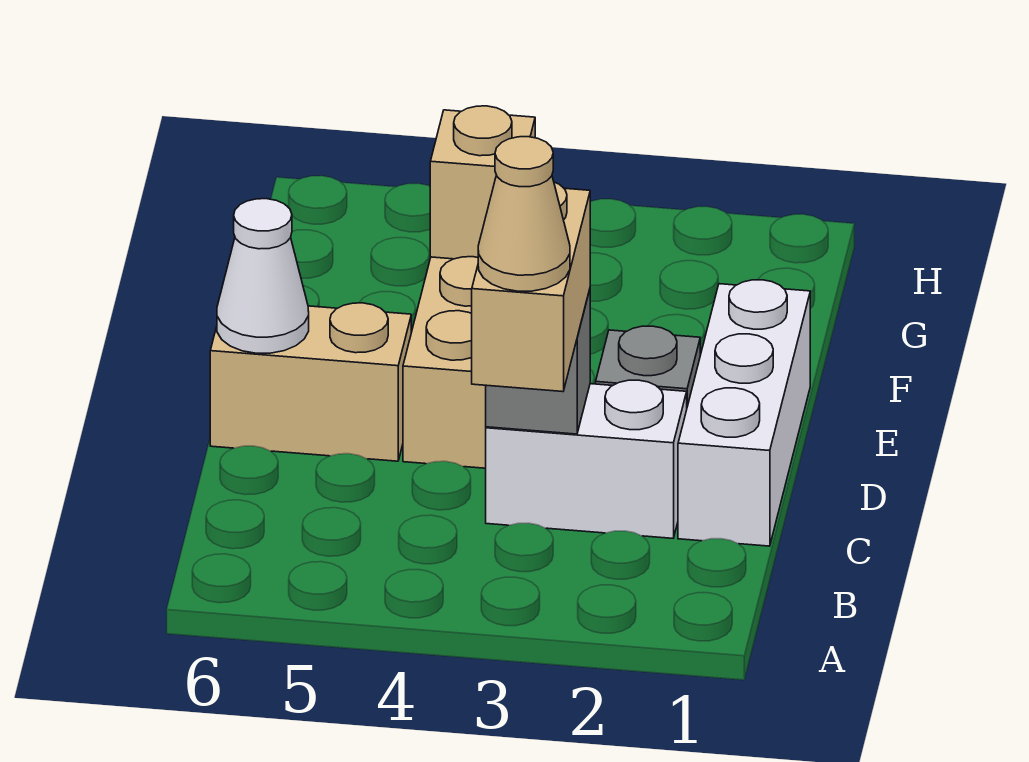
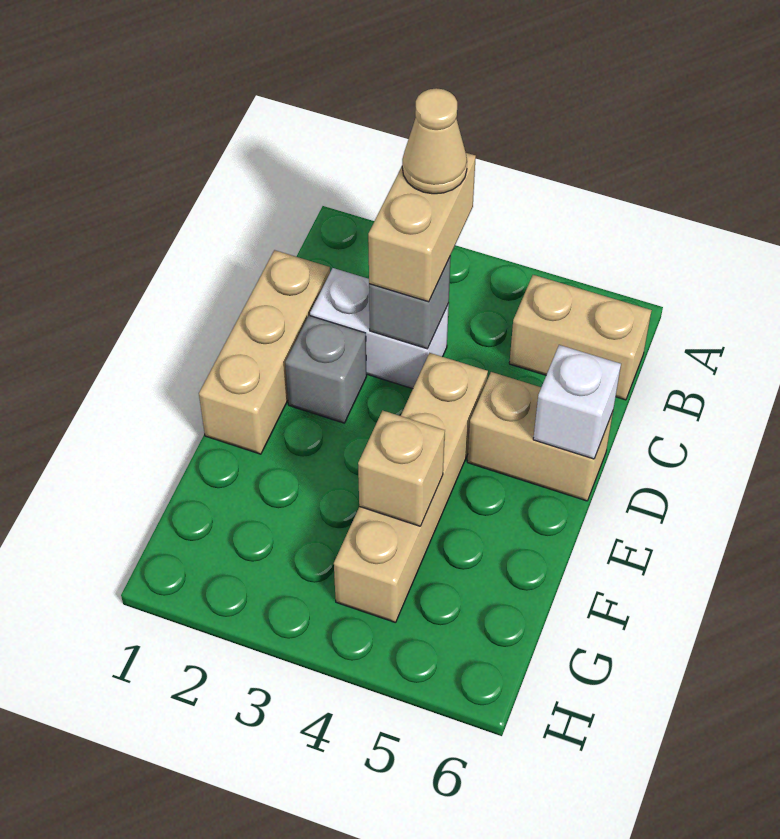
none -> tan 1x2 brick [509,275,652,400]
white 1x3 brick [678,280,810,546] -> tan 1x3 brick [199,250,330,454]
white 1x1 cone [217,199,309,353] -> white 1x1 brick [533,345,621,459]

